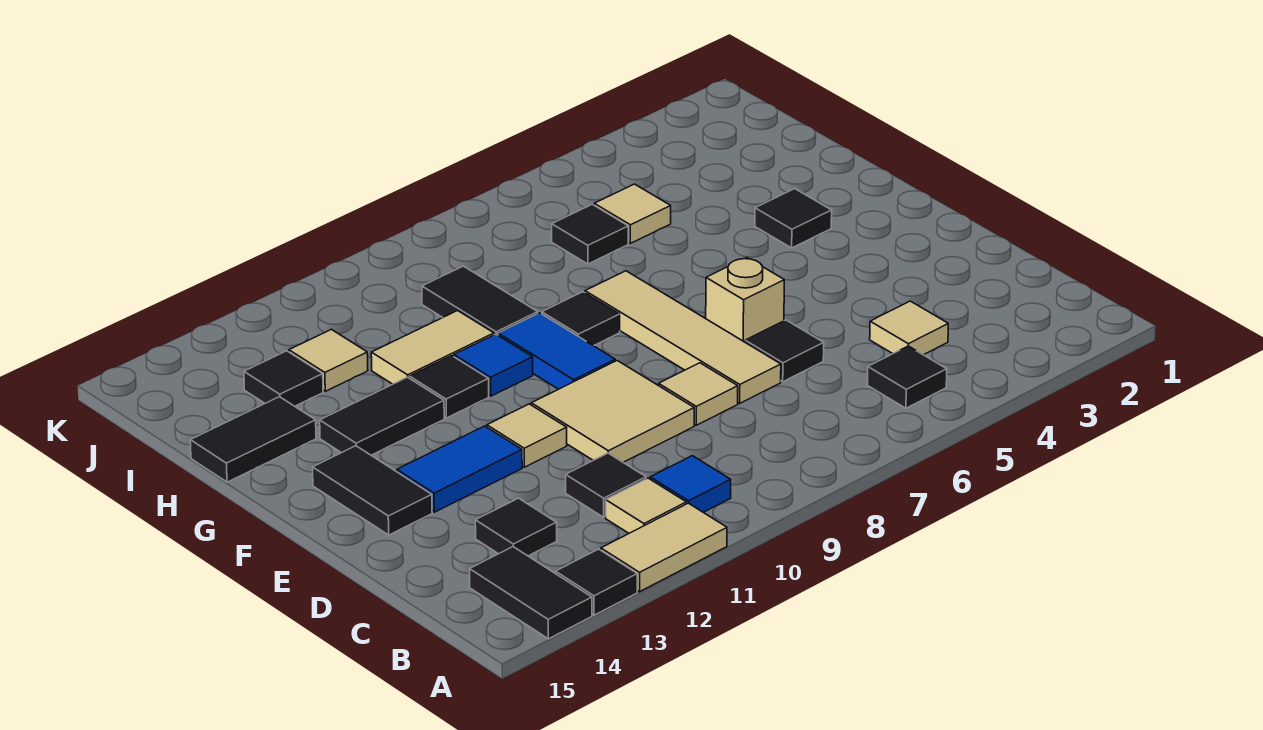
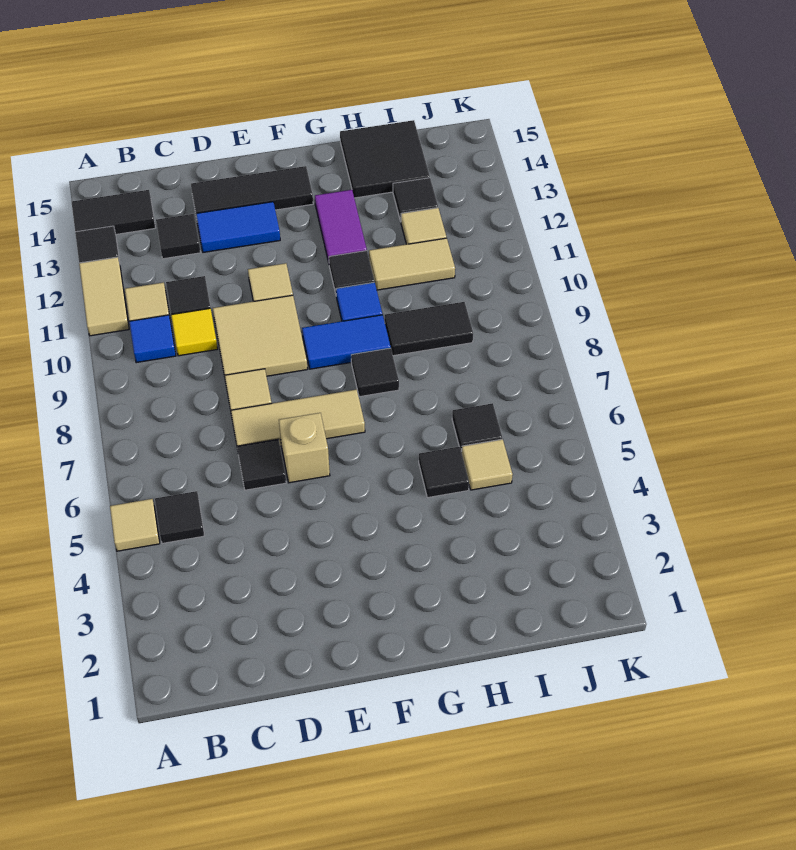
tan 1x1 tile [870,301,948,355] -> tan 1x1 tile moved to [110,499,160,551]
none -> yellow 1x1 tile [171,308,218,356]
tan 1x4 tile [585,271,781,403] -> tan 1x3 tile [231,389,365,446]
blue 1x2 tile [397,426,522,512] -> blue 1x2 tile turned to [196,202,280,252]
black 1x2 tile [313,446,432,535] -> black 1x3 tile [191,166,313,213]
black 1x1 tile [755,189,832,248] -> black 1x1 tile moved to [419,447,469,498]
black 1x2 tile [320,377,444,455] -> purple 1x2 tile [315,190,367,263]
tan 1x2 tile [371,311,494,384] -> tan 1x2 tile turned to [369,238,455,290]
black 1x2 tile [190,397,316,482] -> black 2x2 tile [340,120,430,198]

